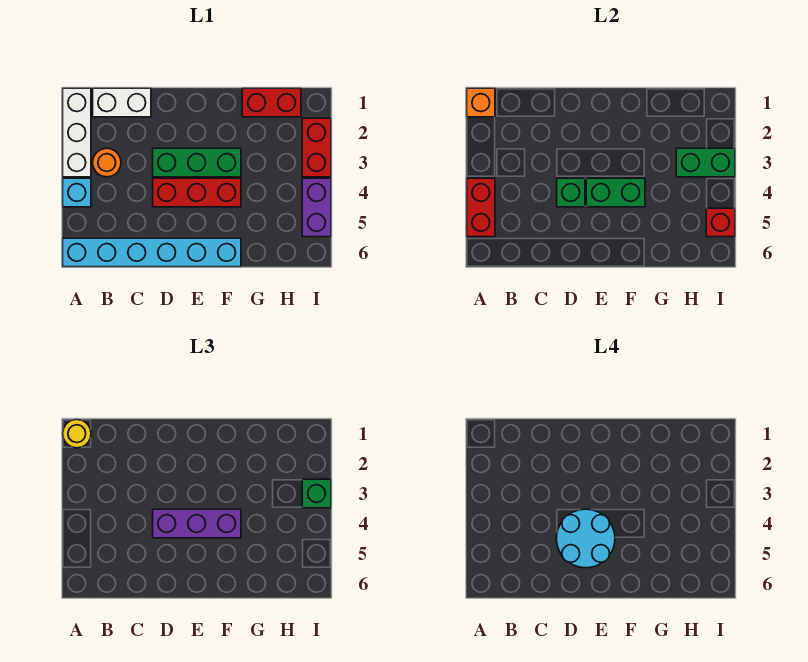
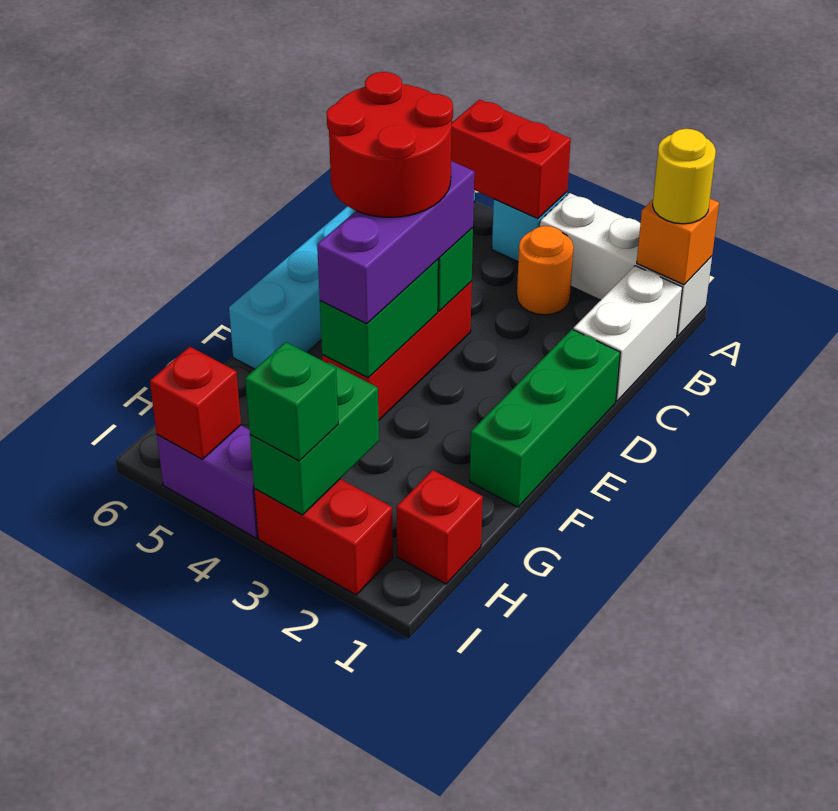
green 1x3 brick [153,148,241,177] -> green 1x3 brick moved to [470,329,620,507]
cyan 2x2 round brick [557,509,615,568] -> red 2x2 round brick [327,72,453,218]
red 1x2 brick [242,88,301,117] -> red 1x1 brick [396,470,483,584]

